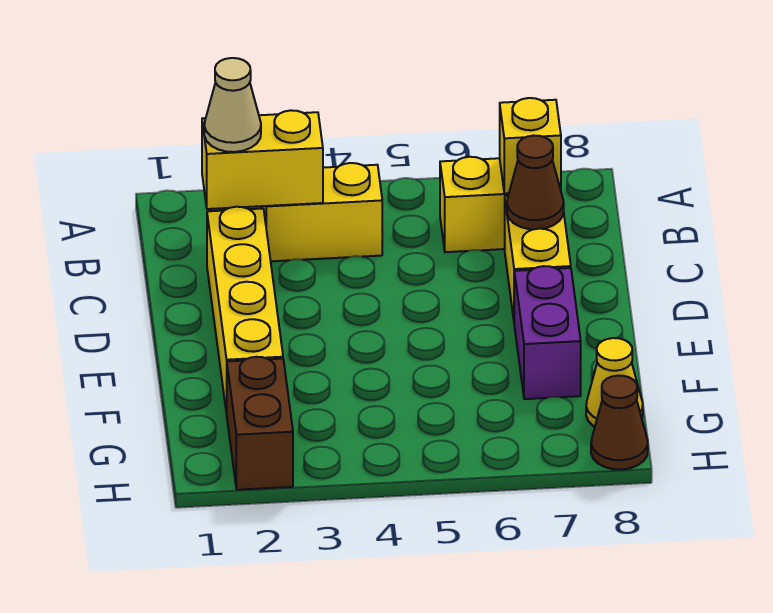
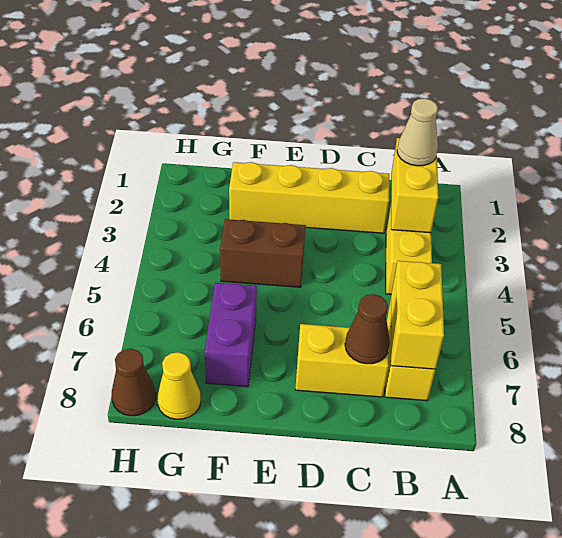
yellow 1x1 brick [500,98,561,194] -> yellow 1x2 brick [391,261,444,369]
purple 1x2 brick [514,266,581,399] -> purple 1x2 brick turned to [205,282,257,387]
brown 1x2 brick [227,357,293,490] -> brown 1x2 brick moved to [220,219,306,287]

